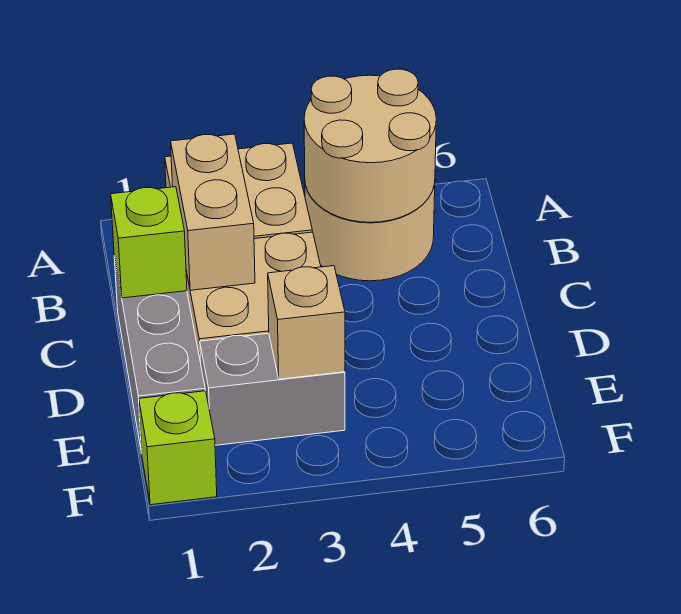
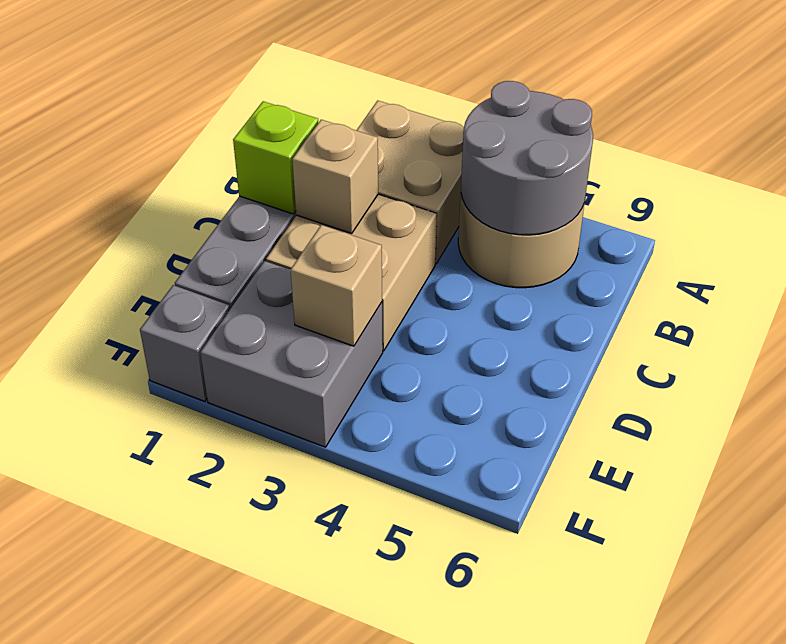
tan 2x2 round brick [304,69,436,222] -> grey 2x2 round brick [461,81,593,235]
tan 1x2 brick [171,134,255,290] -> tan 1x1 brick [292,120,378,233]
grey 1x2 brick [200,333,345,445] -> grey 2x2 brick [200,261,383,447]
lime 1x1 brick [139,391,217,505] -> grey 1x1 brick [140,285,230,401]

